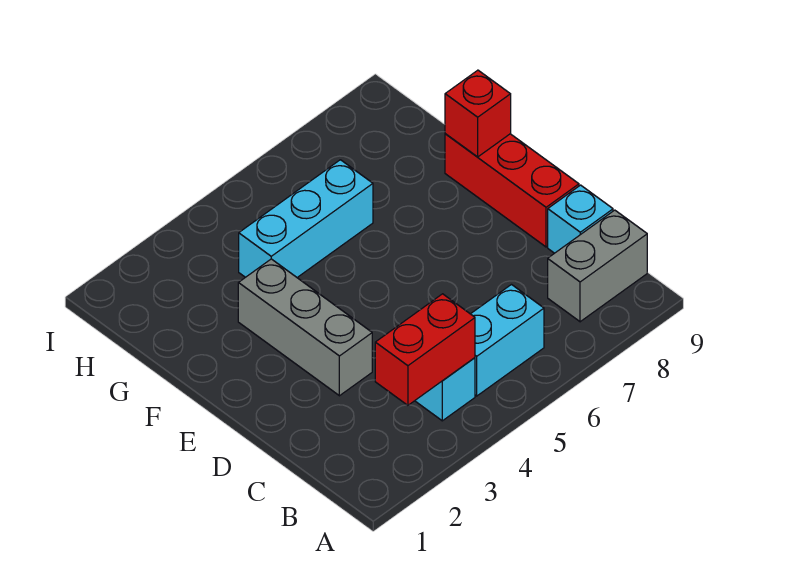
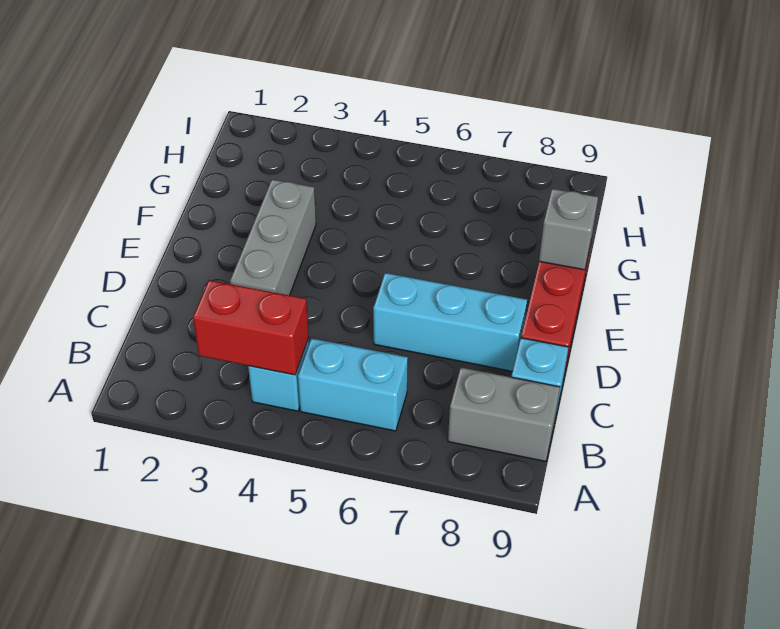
red 1x1 brick [445,70,511,157] -> grey 1x1 brick [539,189,598,270]
cyan 1x3 brick [239,160,373,277] -> cyan 1x3 brick moved to [373,273,527,371]

